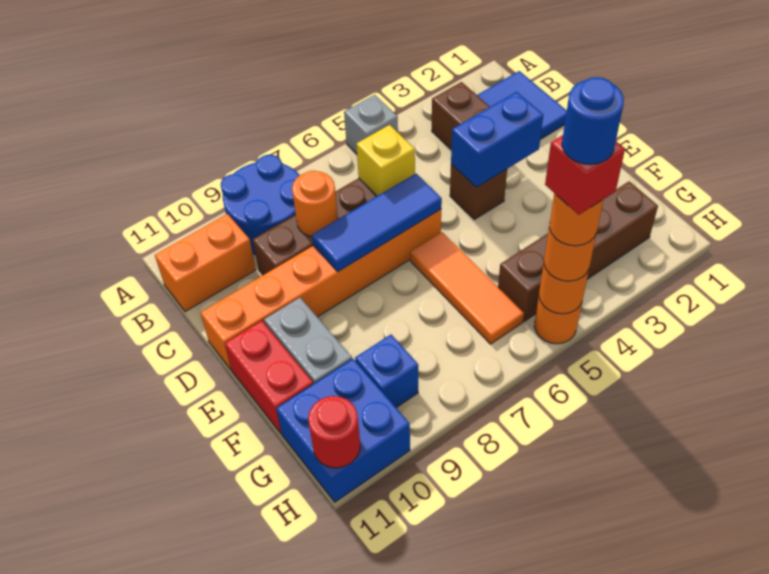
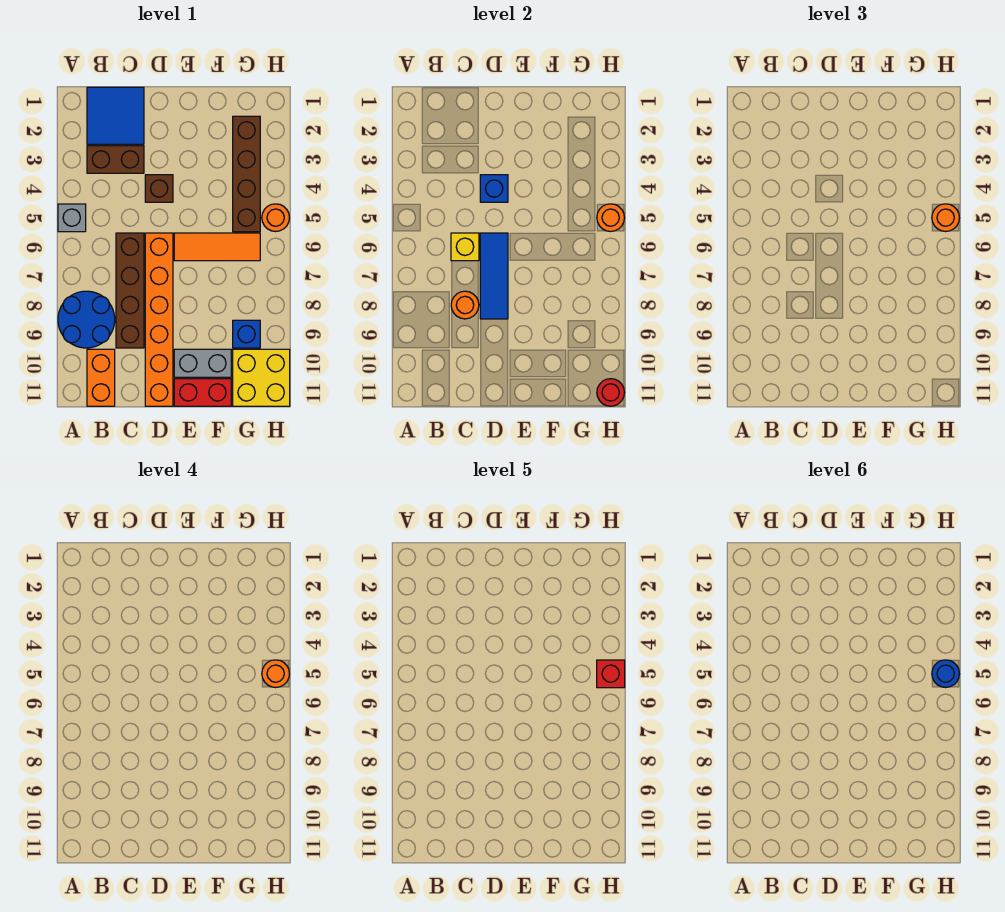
blue 1x2 brick [451,92,543,187] -> blue 1x1 brick [480,175,508,202]
blue 2x2 brick [276,359,410,502] -> yellow 2x2 brick [233,349,290,406]

